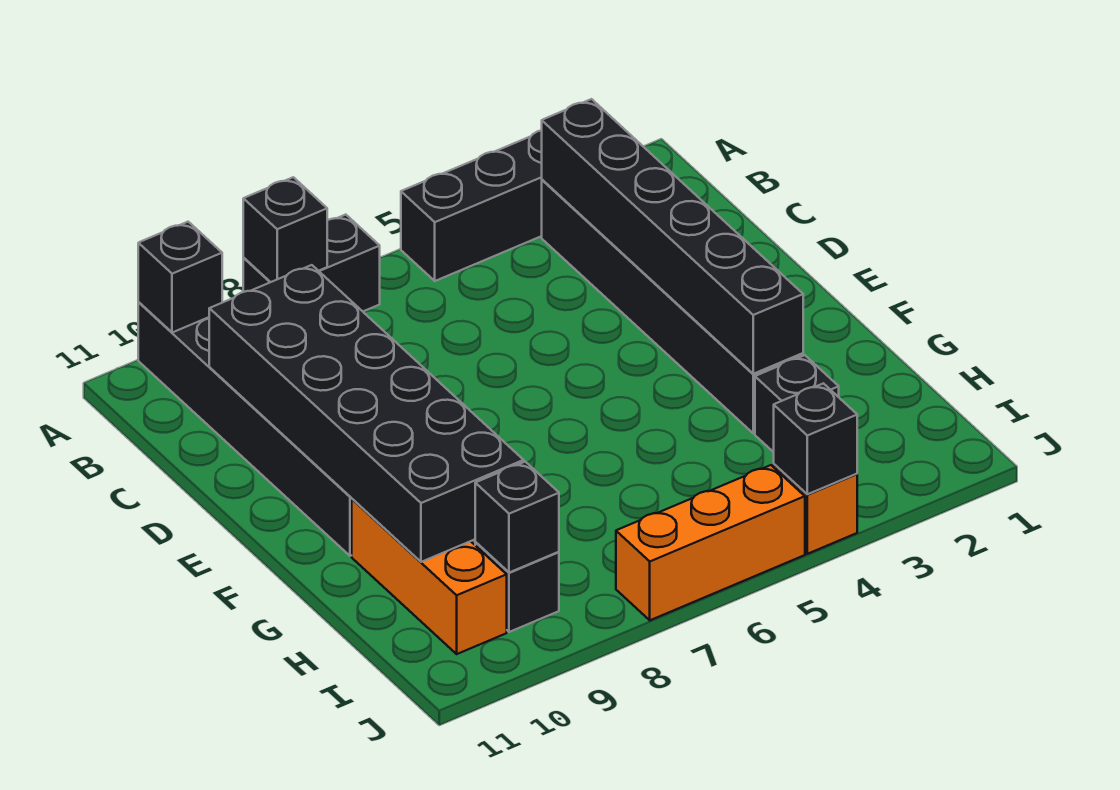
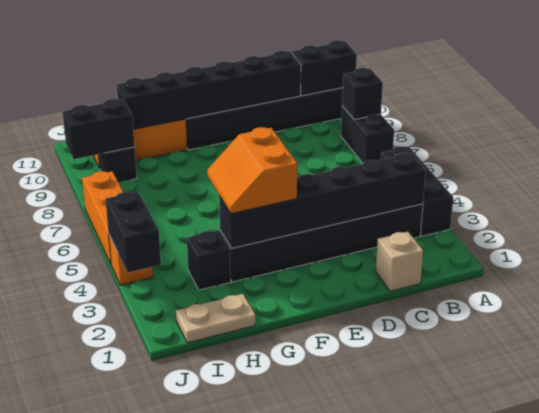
black 1x1 brick [138,222,222,333] -> black 1x2 brick [291,40,357,96]
none -> tan 1x1 brick [376,232,423,291]
black 2x6 brick [209,265,524,562] -> black 1x6 brick [117,51,301,129]
none -> orange 2x2 slope [207,127,297,213]
none -> tan 1x2 plate [176,294,255,343]
black 1x1 brick [475,462,559,573] -> black 1x2 brick [63,99,135,159]
black 1x1 brick [774,383,857,494] -> black 1x2 brick [105,192,161,273]

